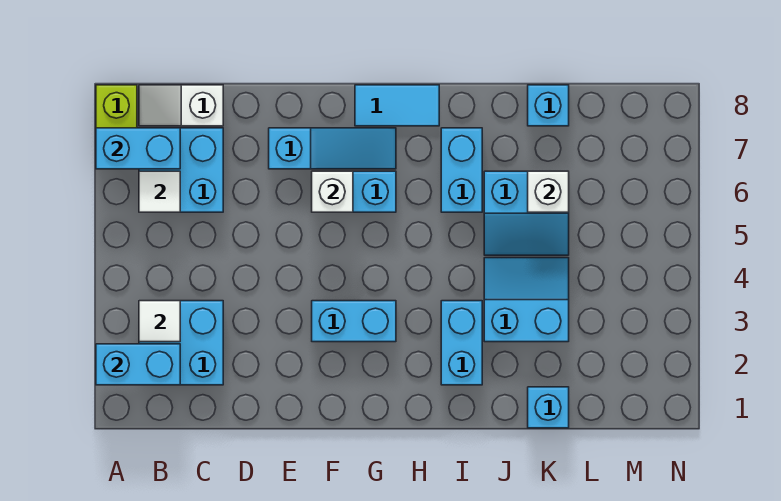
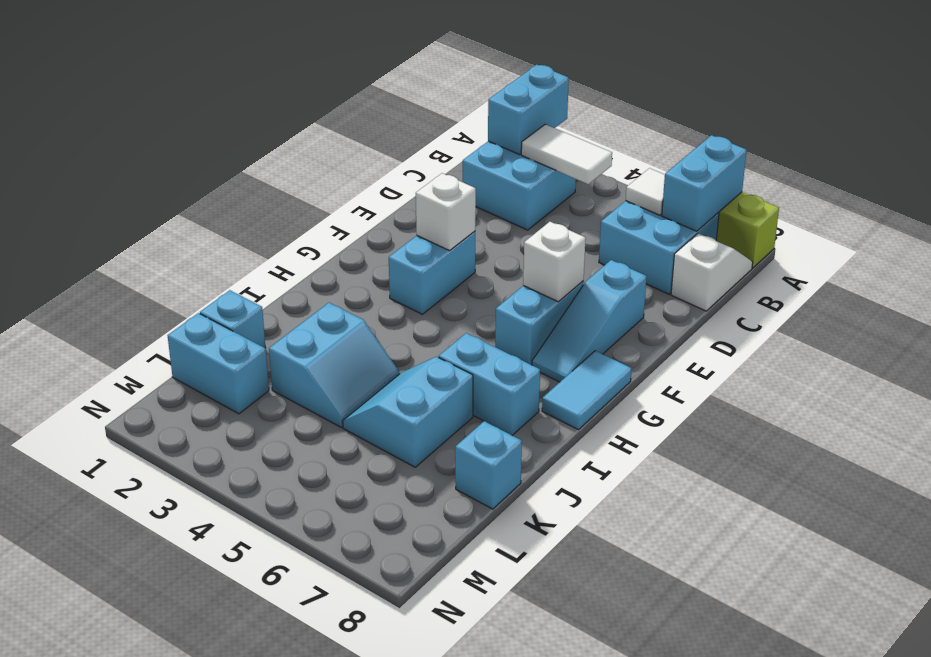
white 1x1 tile [139,301,180,342] -> white 1x2 tile [521,124,612,184]
cyan 1x2 brick [441,301,482,385] -> cyan 1x2 brick moved to [168,313,269,414]
white 1x1 brick [528,171,569,212] -> white 1x1 brick moved to [416,173,476,251]

